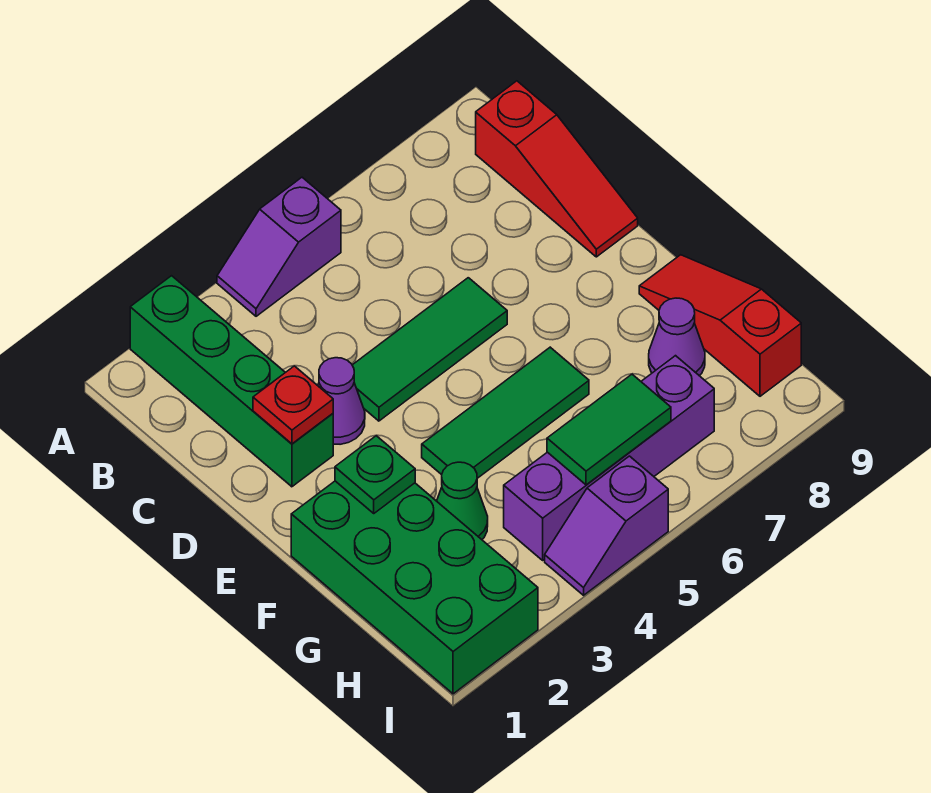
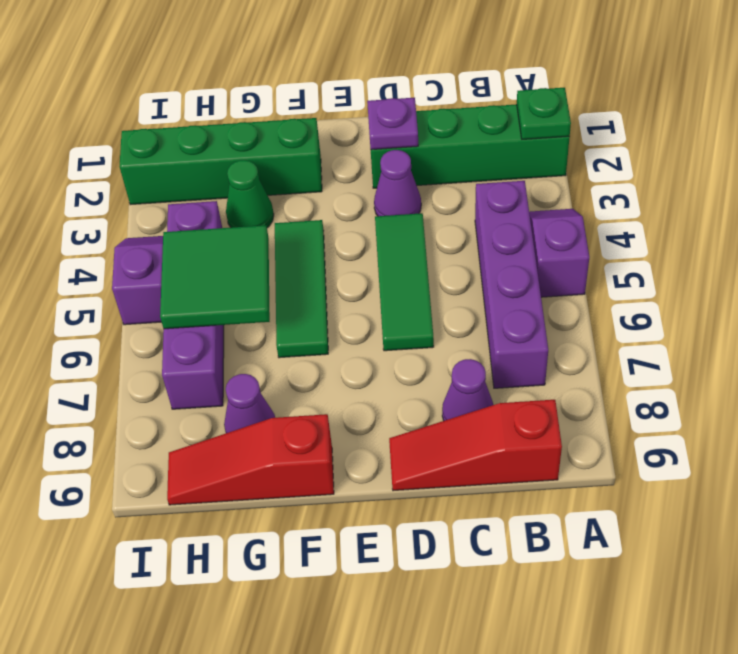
none -> purple 1x4 brick [475,181,548,388]
none -> purple 1x1 cone [442,359,493,421]
red 1x1 plate [253,366,333,444] -> purple 1x1 plate [367,98,418,150]
green 2x4 brick [291,481,538,694] -> green 1x4 brick [120,118,322,205]
green 1x1 plate [335,436,415,513] -> green 1x1 plate moved to [517,88,571,139]
red 1x3 slope [639,255,801,396] -> red 1x3 slope turned to [167,414,334,505]
green 1x2 tile [547,374,671,485] -> green 2x2 tile [160,225,270,329]

